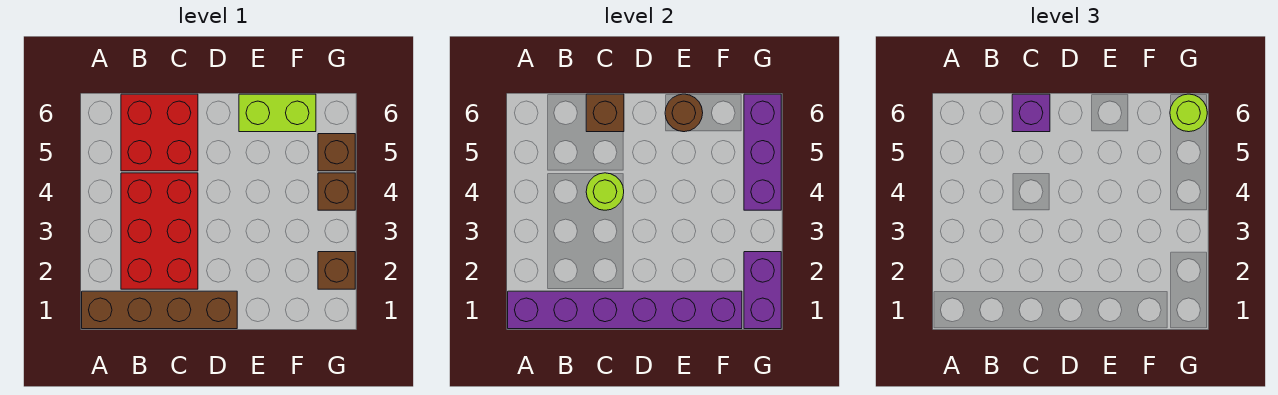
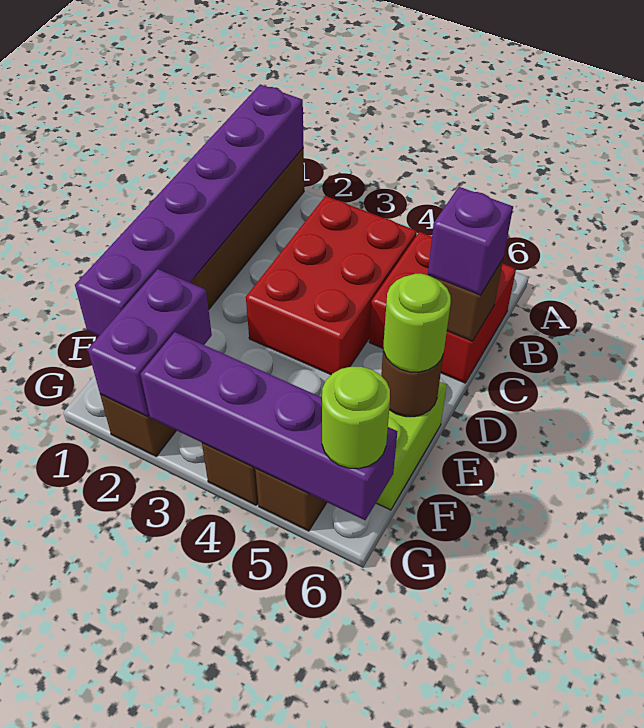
red 2x3 brick [121,173,198,289] -> red 2x3 brick turned to [246,196,417,375]
lime 1x1 round brick [586,173,624,210] -> lime 1x1 round brick moved to [384,274,451,372]
purple 1x2 brick [744,252,781,329] -> purple 1x2 brick turned to [88,269,212,416]
purple 1x3 brick [744,94,781,210] -> purple 1x4 brick [141,332,397,520]

